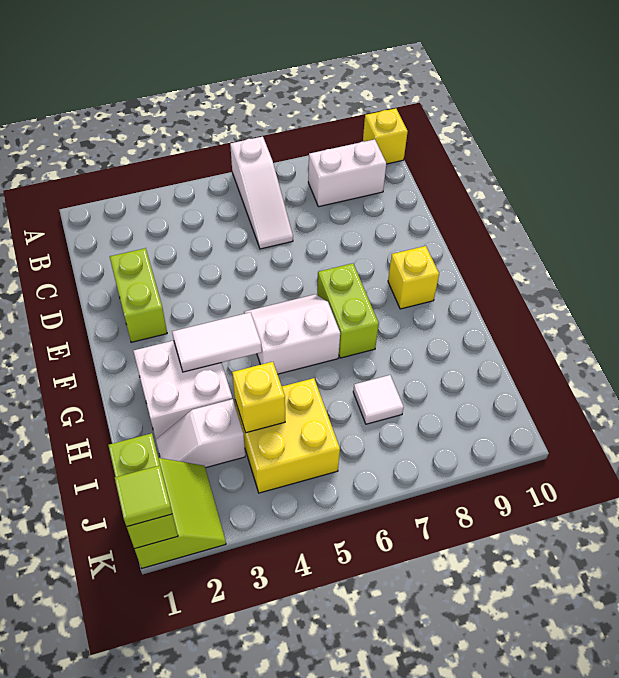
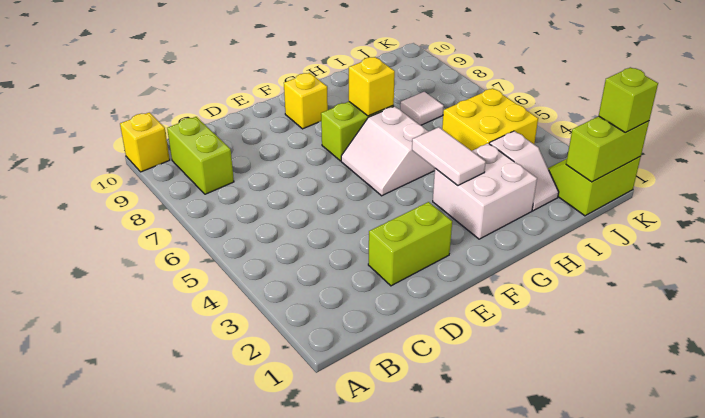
white 1x3 slope [230,136,293,249] -> none
white 1x2 brick [308,139,386,207] -> lime 1x2 brick [167,117,234,194]
yellow 1x1 brick [232,362,285,433] -> yellow 1x1 brick moved to [349,57,395,116]
lime 1x1 tile [115,465,172,527] -> lime 1x1 brick [599,67,658,133]

